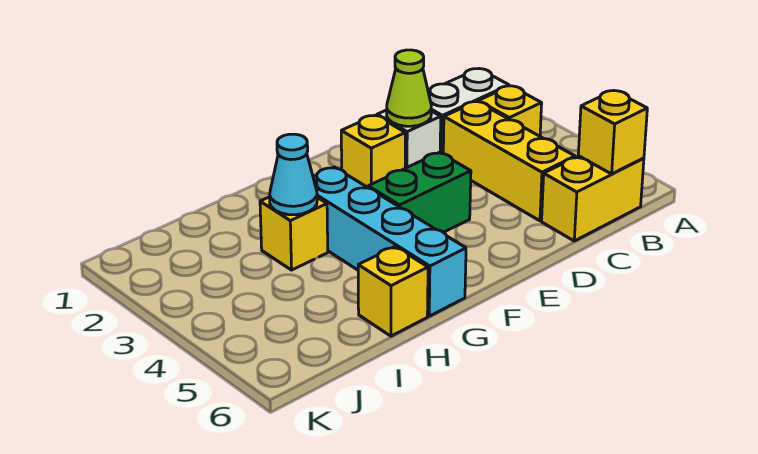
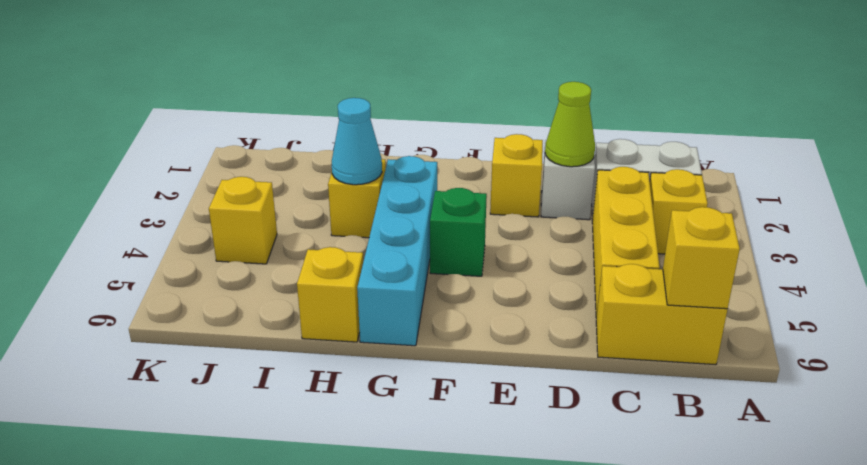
green 1x2 brick [368,152,471,232] -> green 1x1 brick [430,188,487,276]
none -> yellow 1x1 brick [209,177,277,264]

